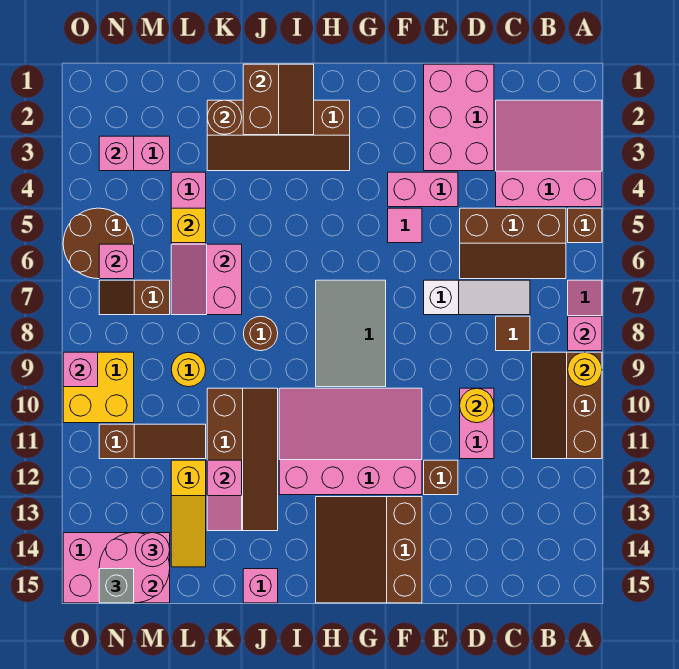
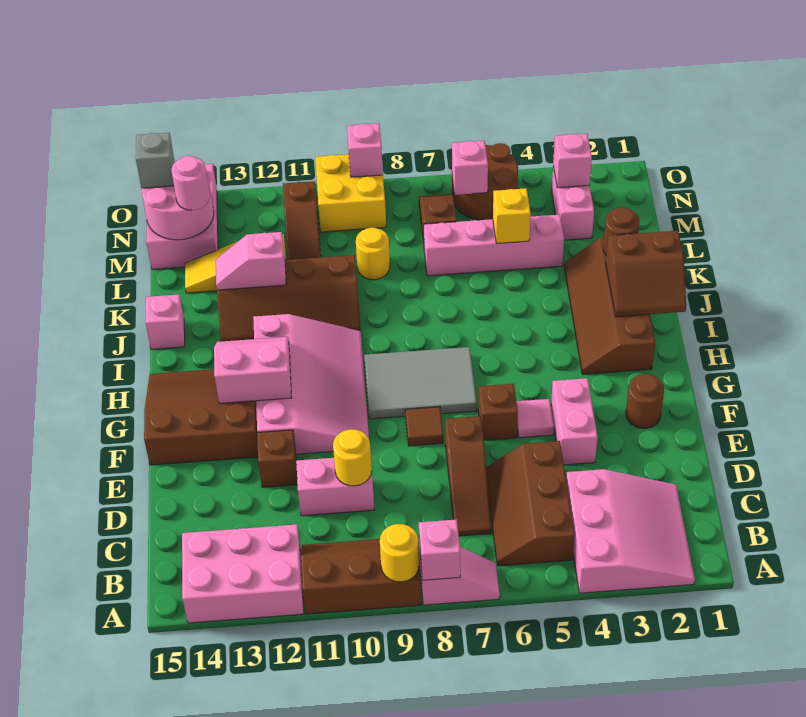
brown 1x1 brick [568,208,602,243] -> brown 1x1 brick moved to [478,384,518,440]
white 1x3 slope [424,280,530,315] -> brown 1x3 slope [445,416,492,536]
brown 1x1 tile [496,316,530,351] -> brown 1x1 tile moved to [405,407,443,446]
pink 2x3 brick [424,64,494,171] -> pink 2x3 brick moved to [182,524,304,623]
brown 1x1 round brick [243,316,278,351] -> brown 1x1 round brick moved to [626,374,664,428]
pink 2x2 slope [171,244,242,315] -> pink 2x2 slope moved to [214,337,291,403]

